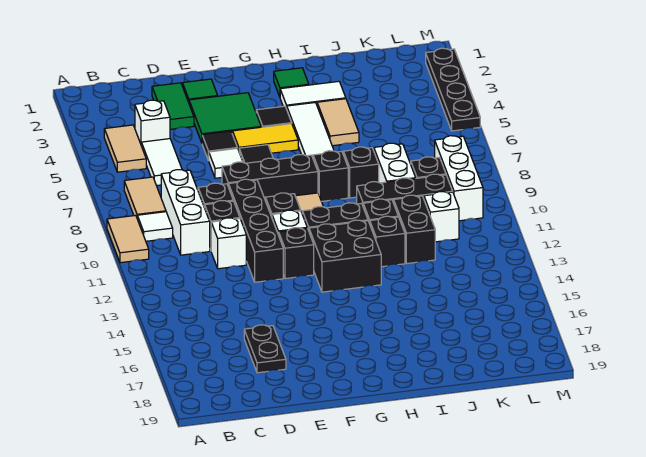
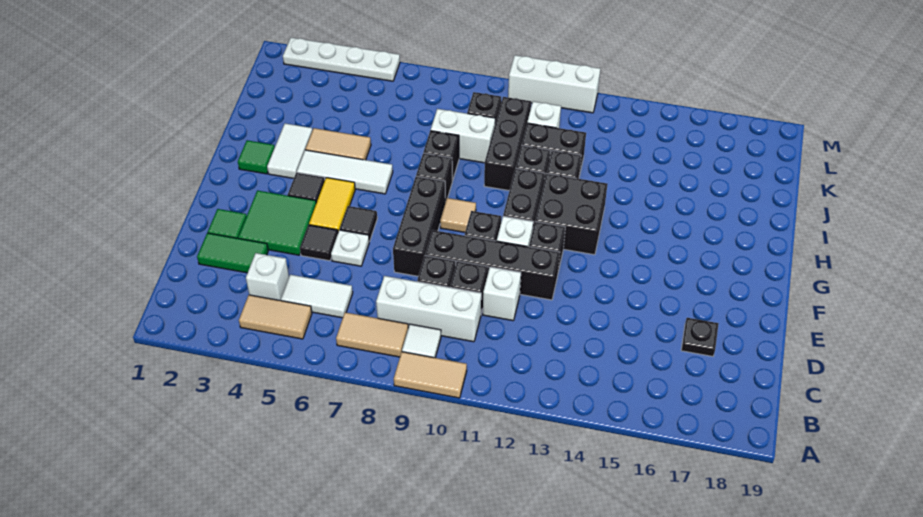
black 1x2 plate [244,325,286,373] -> black 1x1 plate [681,318,719,356]
white 1x1 tile [209,148,243,178] -> white 1x1 plate [331,230,369,266]
white 1x3 brick [435,136,483,221] -> white 1x3 brick moved to [508,55,600,113]
black 1x4 plate [426,48,480,131] -> white 1x4 plate [283,38,400,81]

